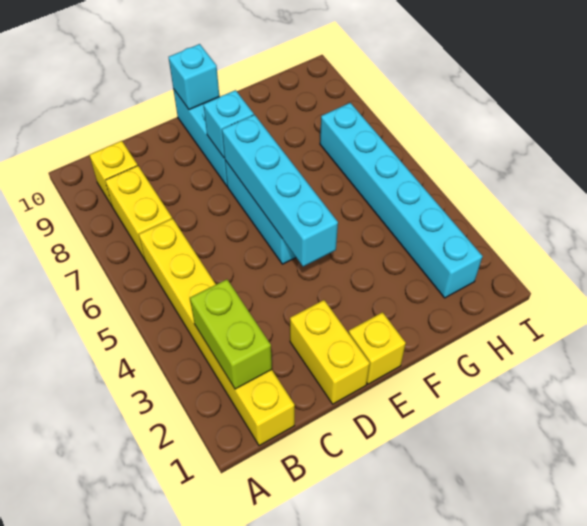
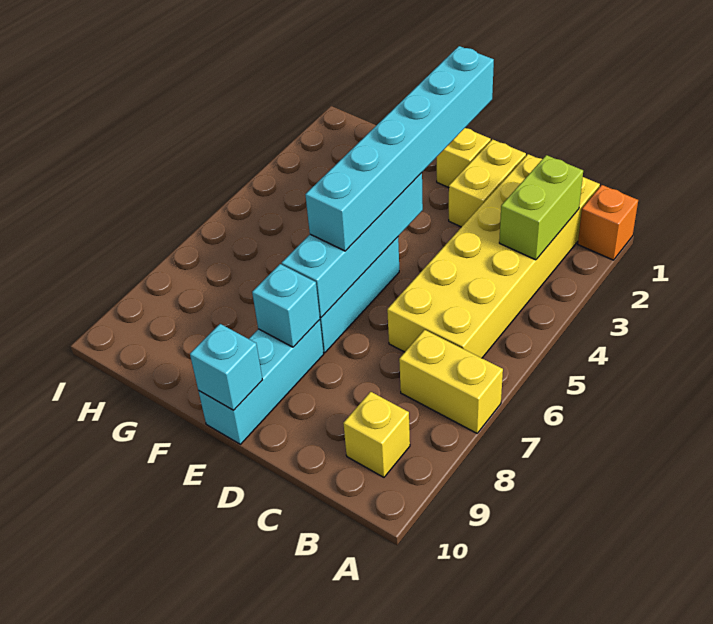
none -> orange 1x1 brick [578,185,638,260]
yellow 1x6 brick [139,218,295,446] -> yellow 2x6 brick [387,154,600,358]
yellow 1x2 brick [105,166,172,259] -> yellow 1x2 brick turned to [399,330,503,433]
cyan 1x6 brick [320,103,483,298] -> cyan 1x6 brick moved to [305,46,494,251]

